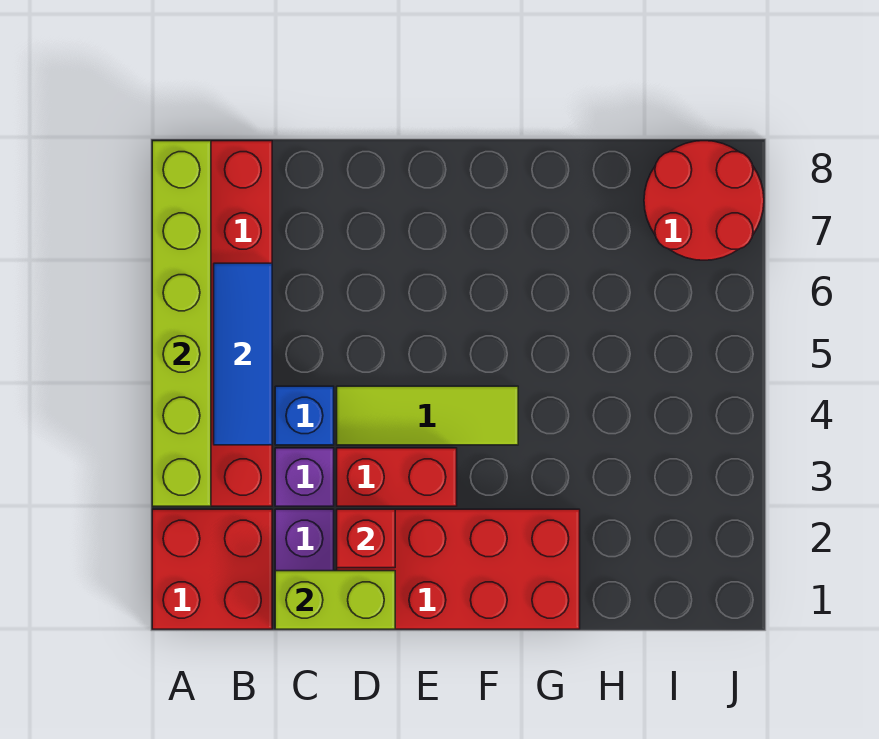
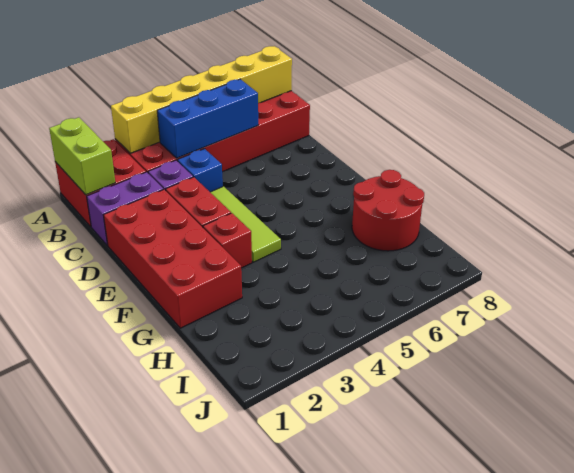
lime 1x6 brick [152,141,211,506] -> yellow 1x6 brick [111,46,292,153]
blue 1x3 tile [214,263,272,445] -> blue 1x3 brick [157,79,258,158]
lime 1x2 brick [275,571,395,629] -> lime 1x2 brick moved to [49,117,115,195]
red 1x1 brick [337,509,395,568] -> red 1x1 brick moved to [203,213,252,268]
red 2x2 round brick [644,141,764,260] -> red 2x2 round brick moved to [352,170,424,251]

